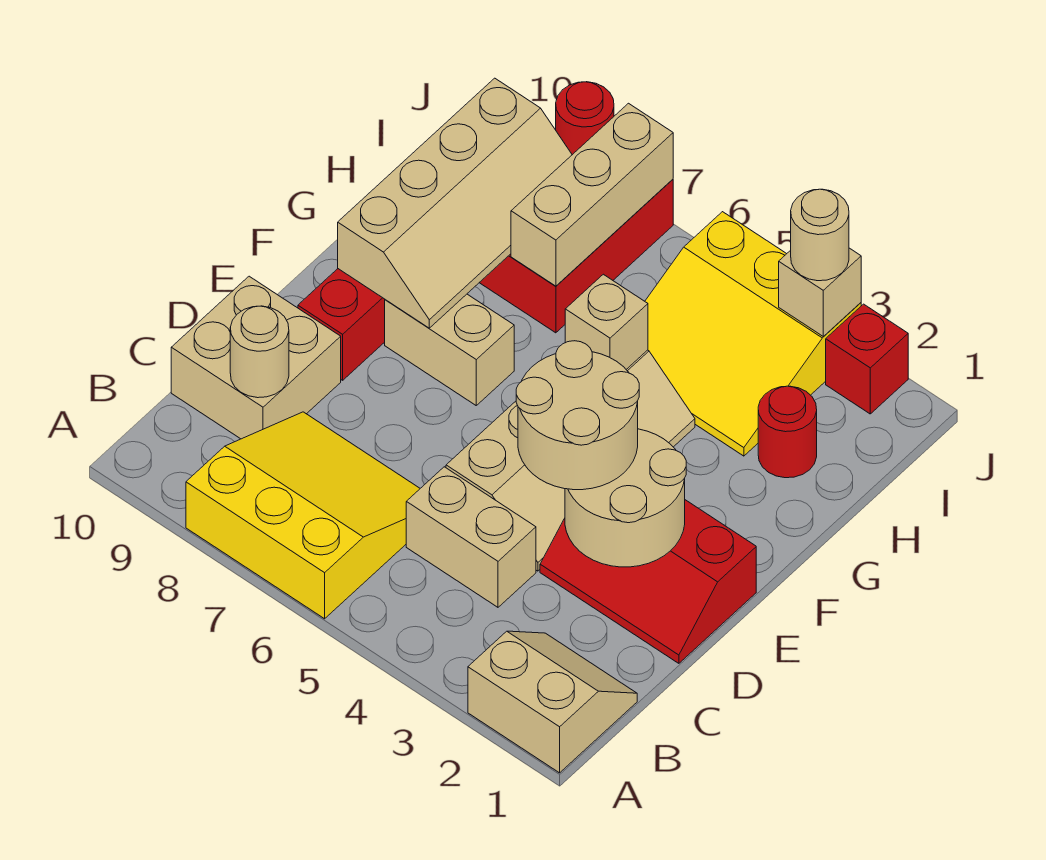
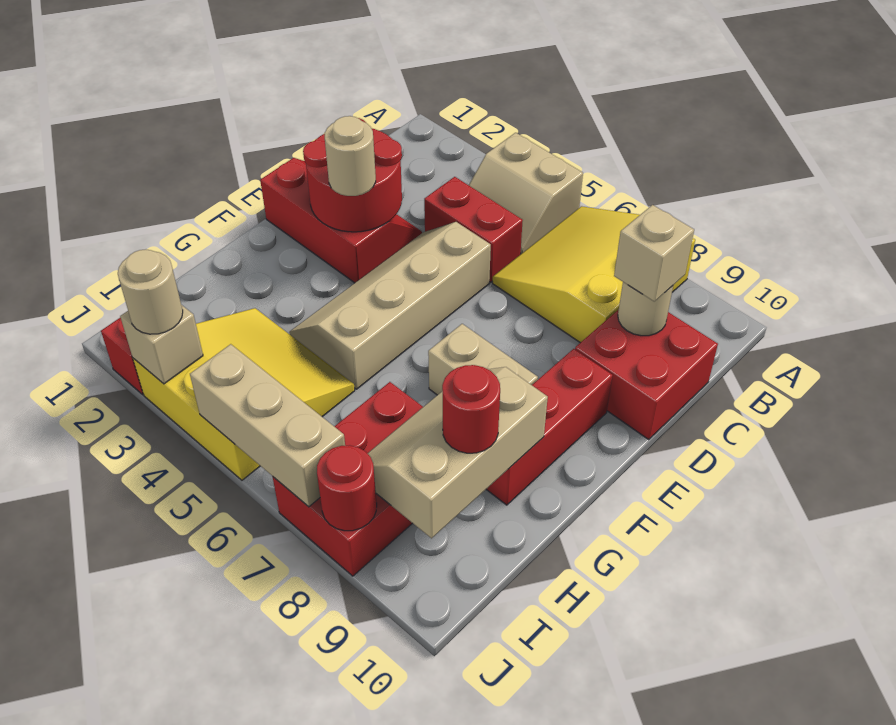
tan 2x2 slope [468,631,637,773] -> tan 2x2 slope moved to [469,133,583,255]
yellow 3x3 slope [186,412,420,619] -> yellow 3x3 slope turned to [493,206,695,343]
tan 1x2 brick [406,467,536,607] -> red 1x2 brick [424,177,523,282]
tan 2x2 brick [171,276,341,439] -> red 2x2 brick [575,310,718,440]
tan 2x2 round brick [565,429,686,567] -> red 2x2 round brick [303,118,402,232]
tan 2x2 round brick [516,341,639,490] -> tan 1x1 round brick [325,116,376,196]
tan 2x4 slope [338,78,572,328] -> tan 2x3 slope [367,367,548,538]
tan 1x1 brick [565,274,648,369] -> tan 1x1 brick moved to [614,205,694,301]
red 1x1 round brick [758,386,817,478] -> red 1x1 round brick moved to [442,365,500,453]
tan 1x3 brick [511,103,673,286] -> tan 1x3 brick turned to [190,344,345,507]

